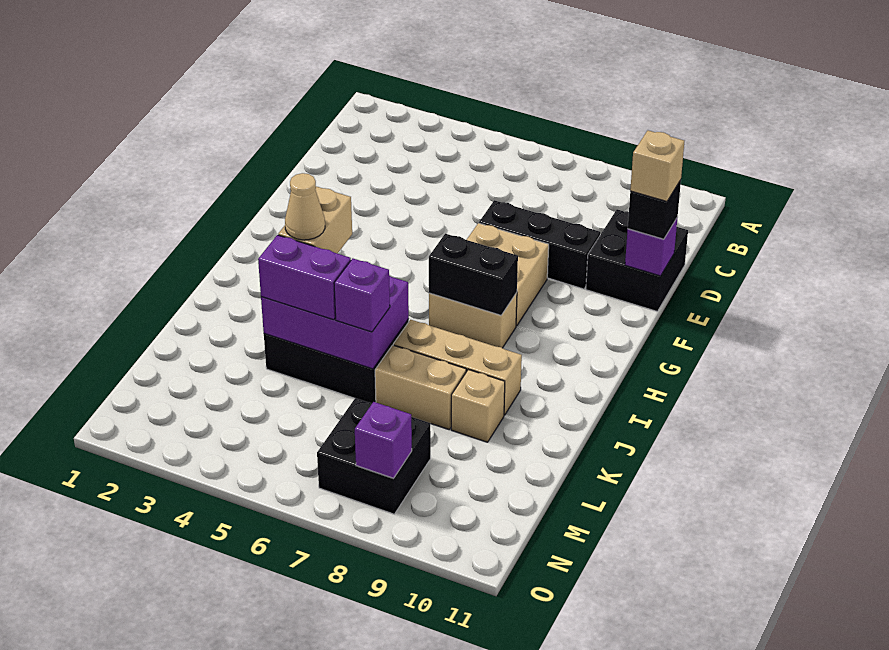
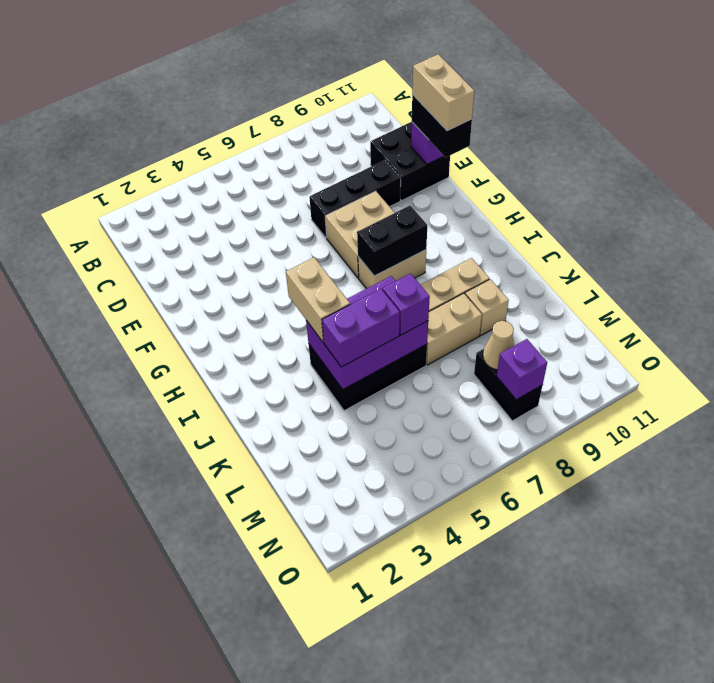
black 1x1 brick [628,180,681,239] -> black 1x2 brick [412,95,472,158]
tan 1x1 brick [630,131,684,202] -> tan 1x2 brick [412,54,474,131]
tan 1x1 cone [285,173,325,240] -> tan 1x1 cone moved to [483,321,514,370]
black 2x2 brick [317,398,431,514] -> black 1x2 brick [474,349,543,421]

